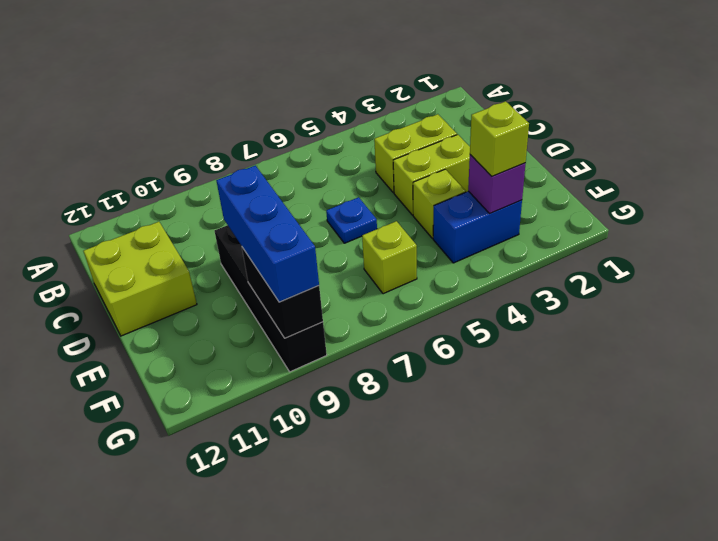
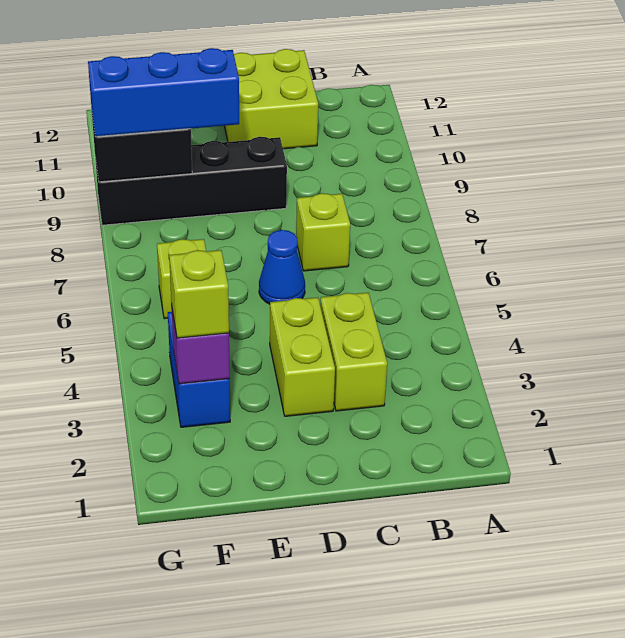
blue 1x1 plate [326,197,377,243] -> blue 1x1 cone [259,230,305,304]
lime 1x1 brick [413,169,466,239] -> lime 1x1 brick moved to [296,193,350,271]

